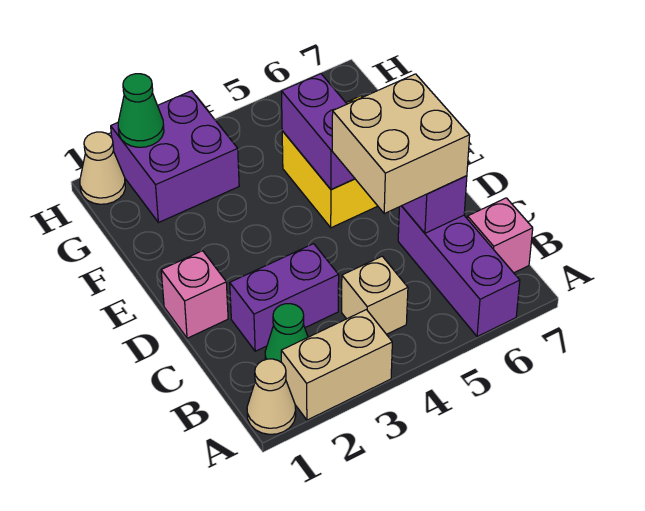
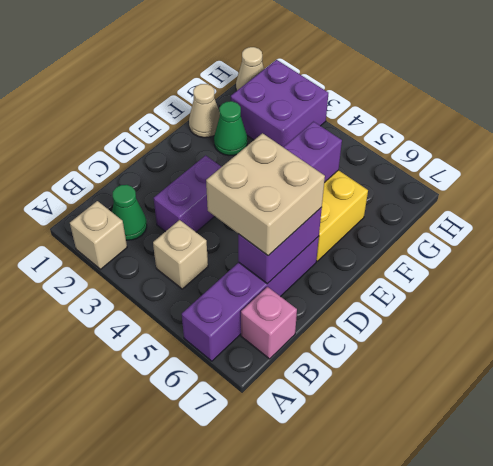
tan 1x1 cone [247,359,296,434] -> tan 1x1 cone moved to [189,84,220,138]
tan 1x2 brick [281,310,392,420] -> tan 1x1 brick [70,201,127,269]
purple 1x3 brick [398,206,520,337] -> purple 1x4 brick [182,236,319,361]
purple 1x2 brick [230,244,339,351] -> purple 1x2 brick turned to [154,155,221,232]
pink 1x1 brick [161,251,228,338] -> none
green 1x1 cone [118,74,164,147] -> green 1x1 cone moved to [214,101,247,156]

